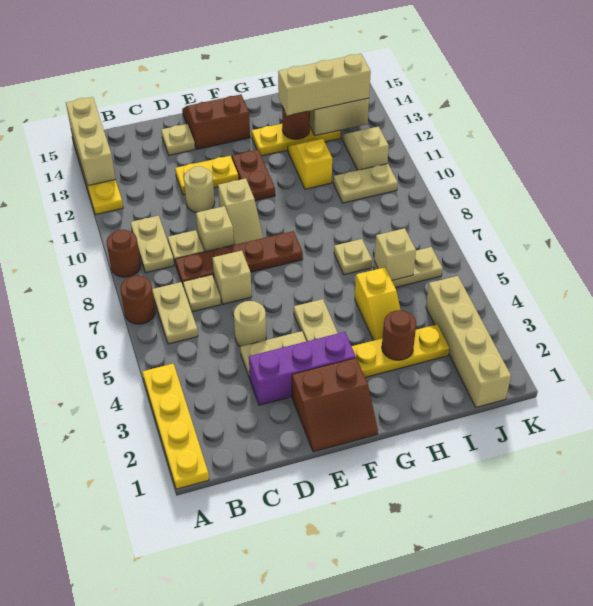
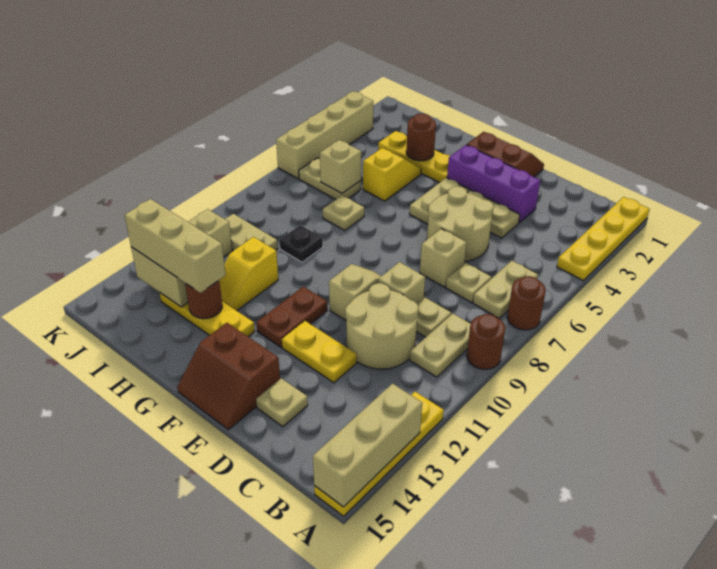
brown 1x4 plate [175,231,303,288] -> none
tan 1x1 round brick [234,301,266,347] -> tan 2x2 round brick [427,186,494,261]
tan 1x1 round brick [184,166,215,212] -> tan 2x2 round brick [345,283,418,369]
none -> black 1x1 plate [279,225,323,262]
tan 1x4 brick [426,276,511,407] -> tan 1x4 brick moved to [276,91,373,179]

